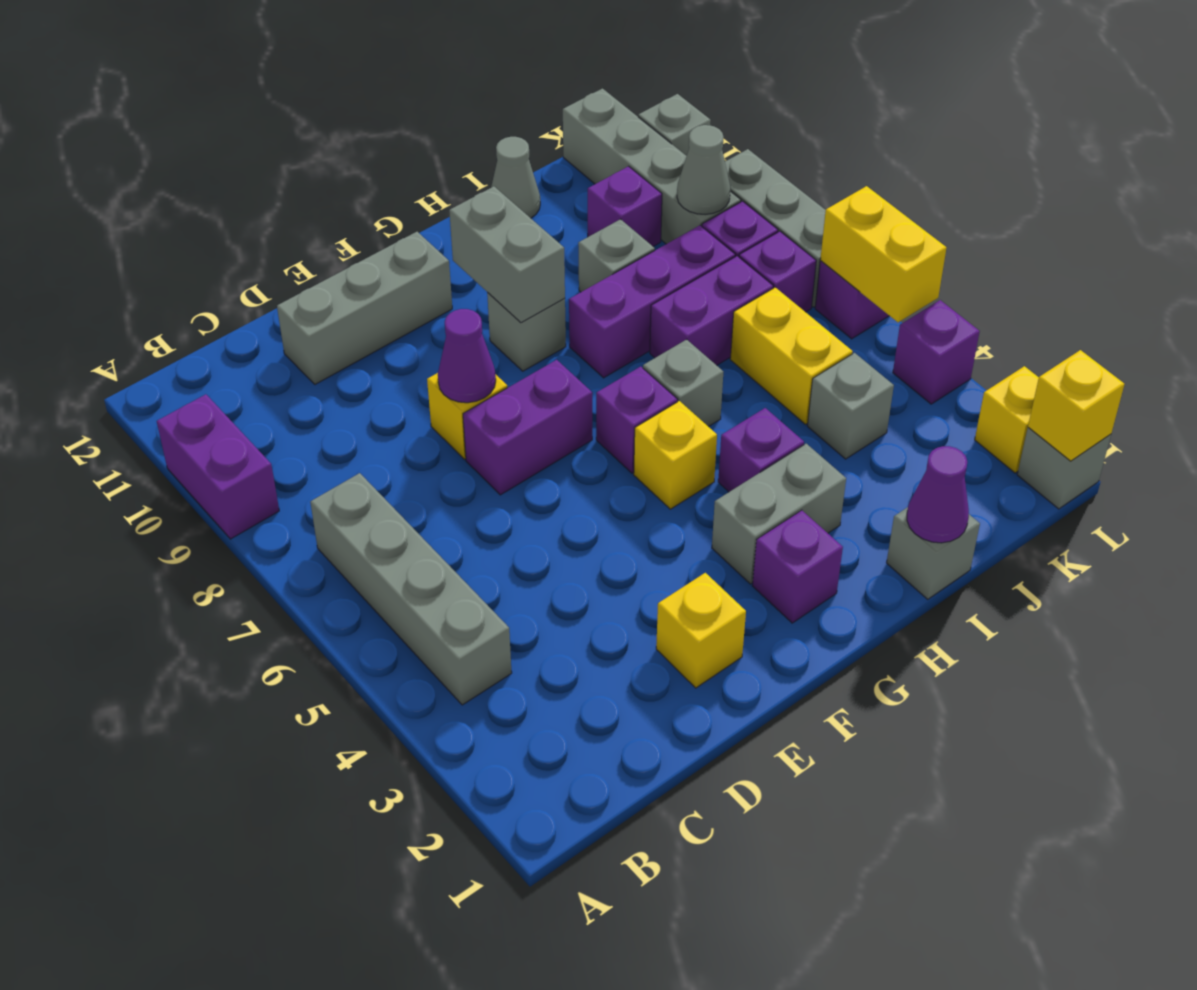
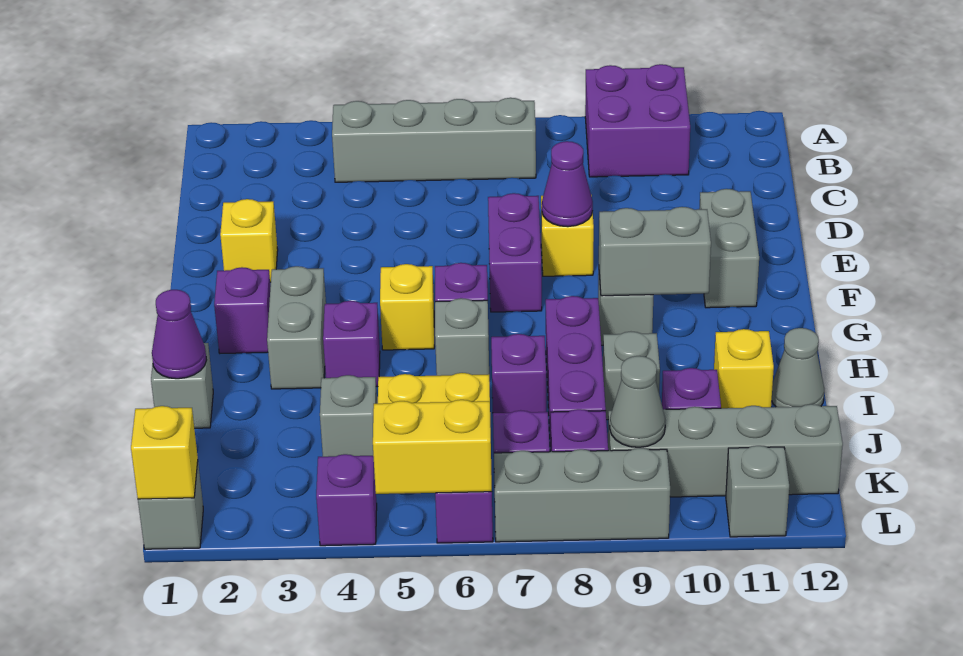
purple 1x2 brick [157,394,279,539] -> purple 2x2 brick [585,64,690,177]
grey 1x3 brick [277,232,452,384] -> grey 1x2 brick [699,189,759,308]
purple 1x2 brick [650,256,773,365] -> purple 1x1 brick [491,334,546,413]
yellow 1x1 brick [975,366,1039,473] -> yellow 1x1 brick moved to [714,329,774,408]

